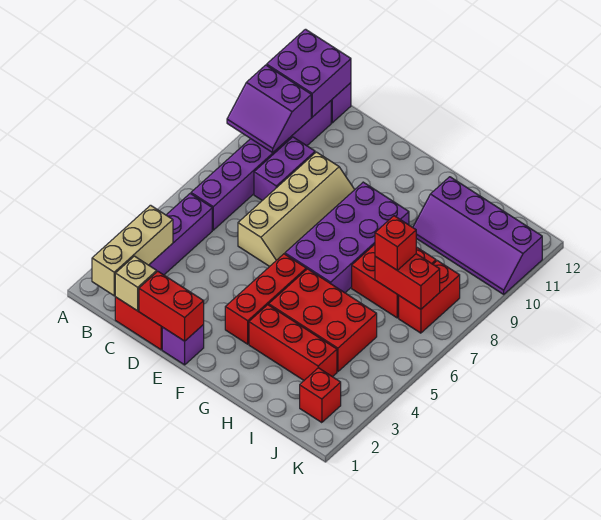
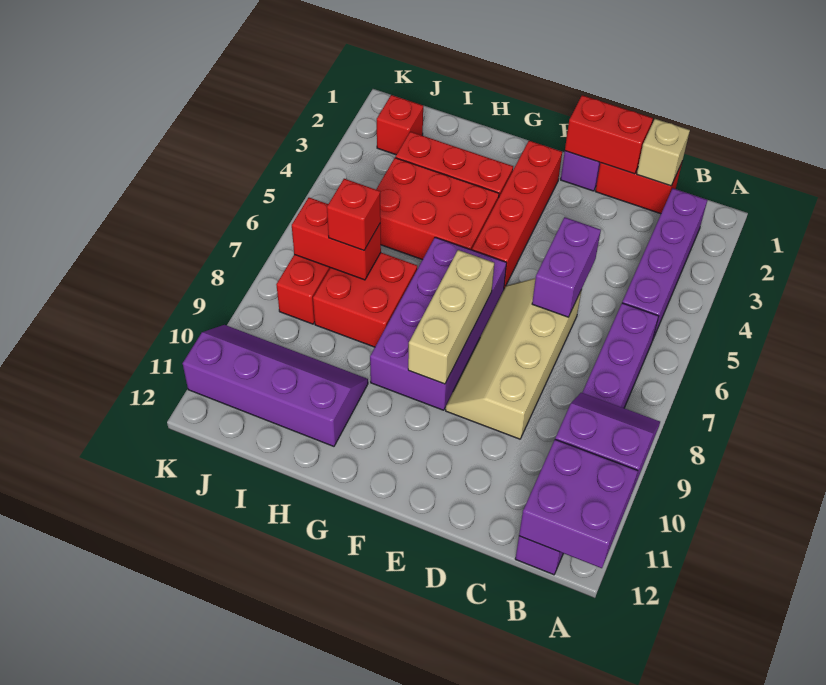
tan 1x3 brick [92,205,173,296] -> tan 1x3 brick moved to [408,250,494,384]
purple 1x2 brick [254,137,315,200] -> purple 1x2 brick moved to [532,217,601,317]
red 1x3 brick [225,254,306,344] -> red 1x4 brick [472,141,562,288]

